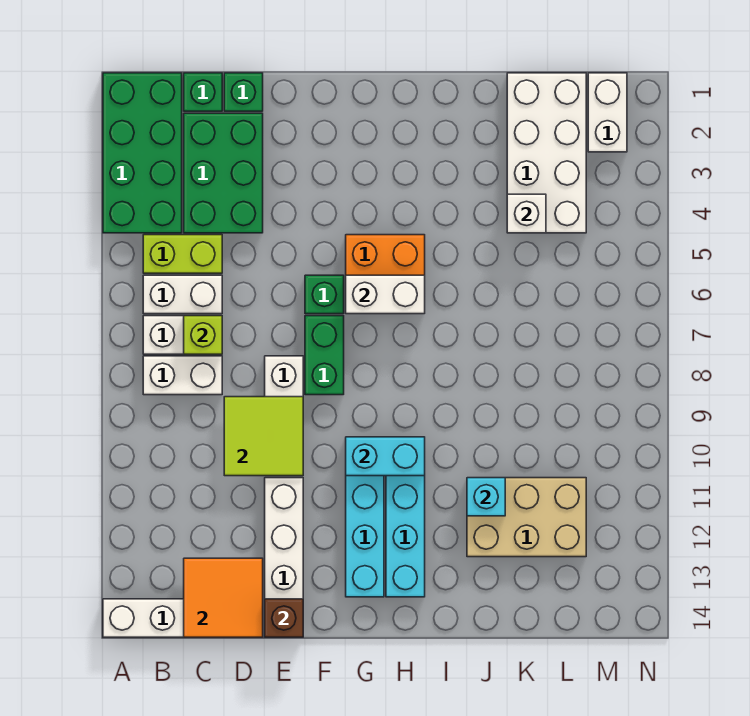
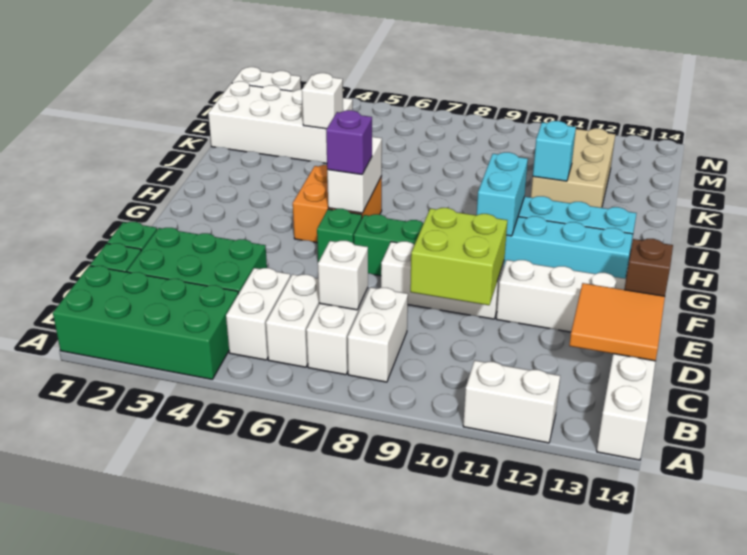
none -> white 1x2 brick [463,361,560,443]
lime 1x2 brick [143,235,222,273] -> white 1x2 brick [226,268,290,360]
lime 1x1 brick [184,316,222,354] -> white 1x1 brick [318,241,368,310]
lime 2x2 tile [224,397,303,476] -> lime 2x2 brick [410,208,508,305]
none -> purple 1x1 brick [326,110,372,175]

